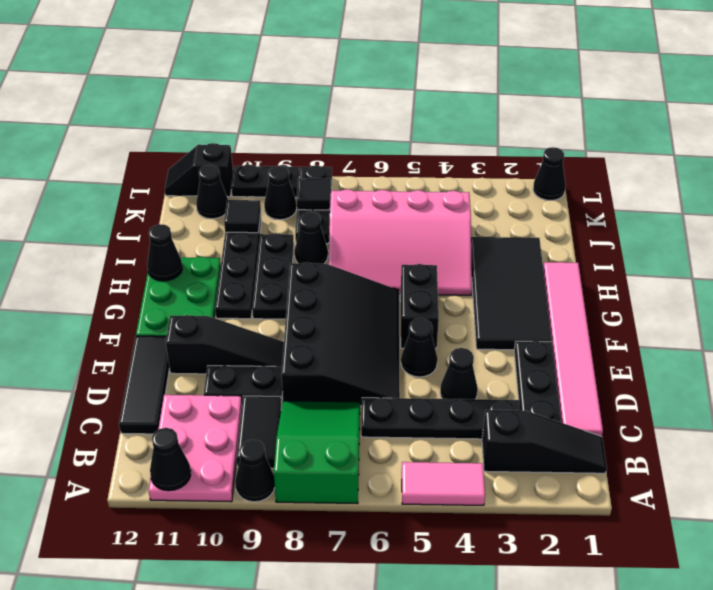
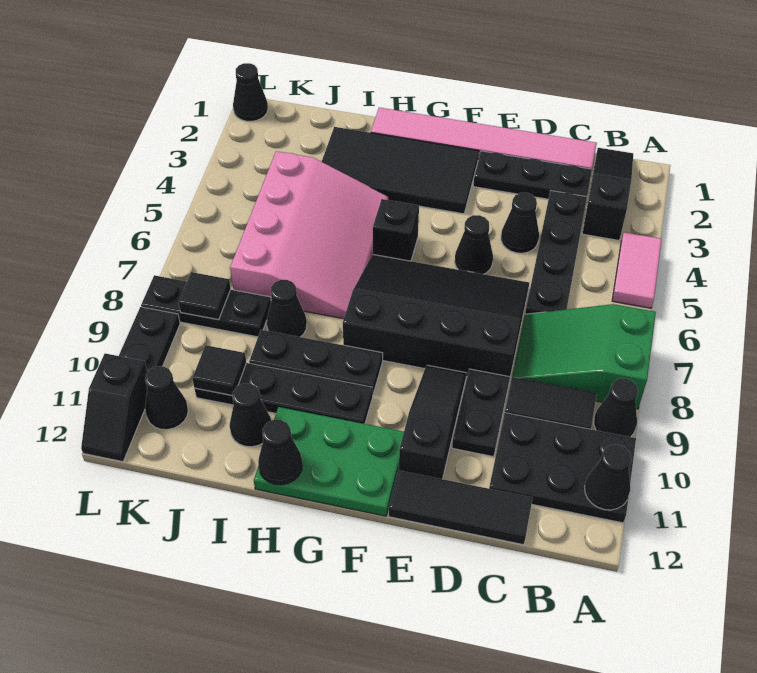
pink 2x3 plate [149,395,242,502] -> black 2x3 plate [489,413,636,523]
black 1x2 brick [400,264,439,349] -> black 1x1 brick [373,199,419,261]
black 1x1 cone [264,166,297,220] -> black 1x1 cone moved to [229,383,271,447]

